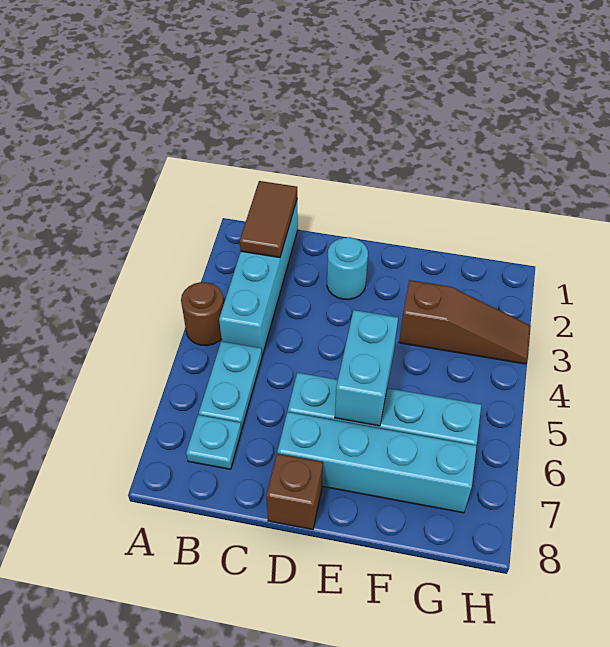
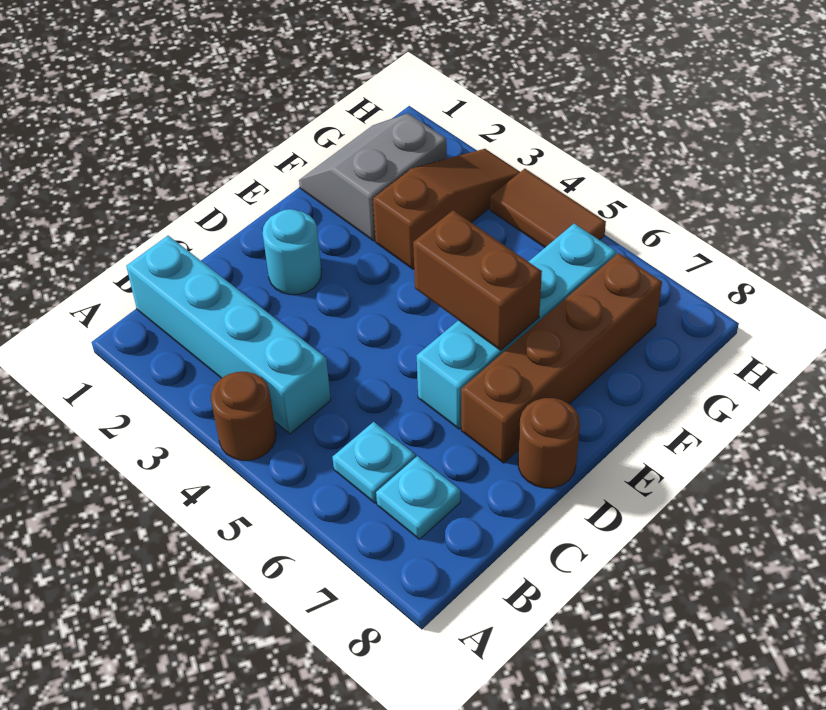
brown 1x2 tile [240,181,297,258] -> brown 1x2 tile moved to [490,169,606,247]
cyan 1x2 plate [199,341,262,430] -> cyan 1x1 plate [332,422,415,503]
cyan 1x4 brick [277,412,477,513] -> brown 1x4 brick [461,253,662,463]
brown 1x1 brick [266,454,323,530] -> brown 1x1 round brick [518,398,580,488]
cyan 1x2 brick [335,310,398,426] -> brown 1x2 brick [413,210,542,350]
none -> grey 2x2 slope [299,113,447,241]

